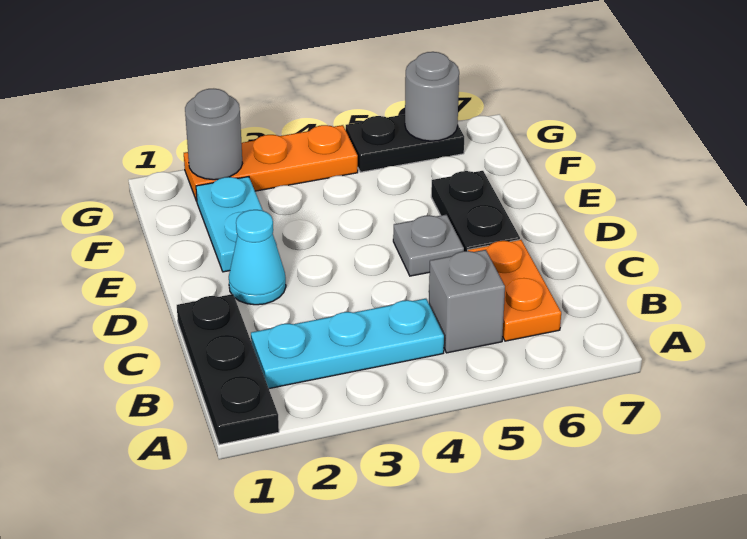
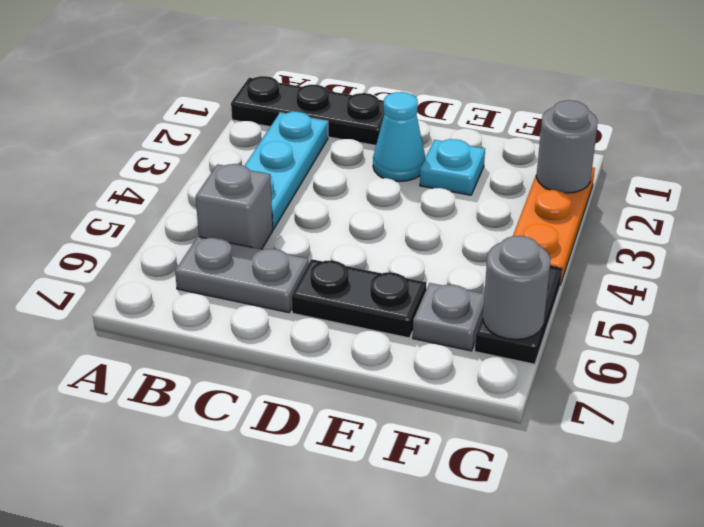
orange 1x2 plate [468,240,561,341] -> grey 1x2 plate [175,237,309,313]
grey 1x1 plate [393,215,464,276] -> grey 1x1 plate moved to [413,283,484,351]
cyan 1x2 plate [196,177,277,272] -> cyan 1x1 plate [420,139,485,195]

